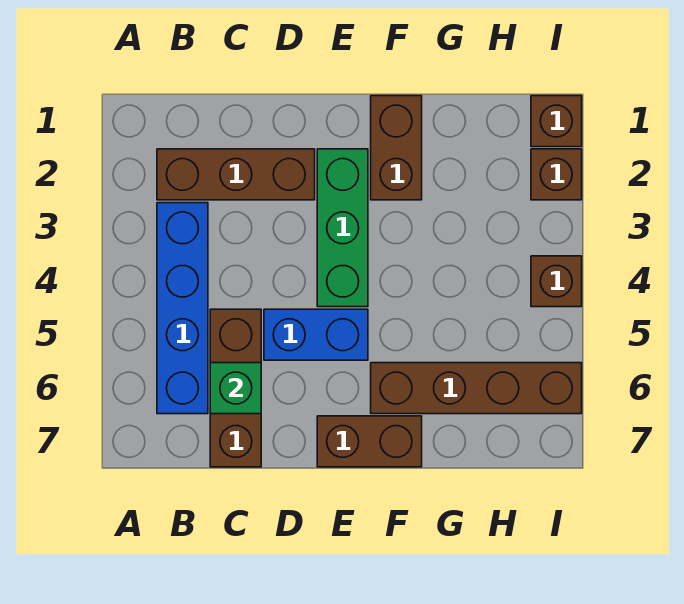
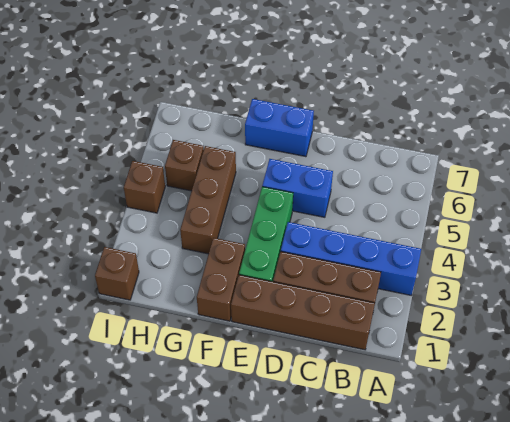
blue 1x4 brick [157,203,208,414] -> blue 1x4 brick turned to [281,222,421,295]
brown 1x3 brick [210,309,261,467] -> brown 1x3 brick moved to [180,146,236,254]
green 1x1 brick [210,363,261,414] -> none
brown 1x2 brick [317,416,422,467] -> blue 1x2 brick [245,99,314,157]
brown 1x4 brick [371,363,582,414] -> brown 1x4 brick moved to [231,275,375,350]
brown 1x1 brick [531,149,582,200] -> brown 1x1 brick moved to [165,140,204,191]

